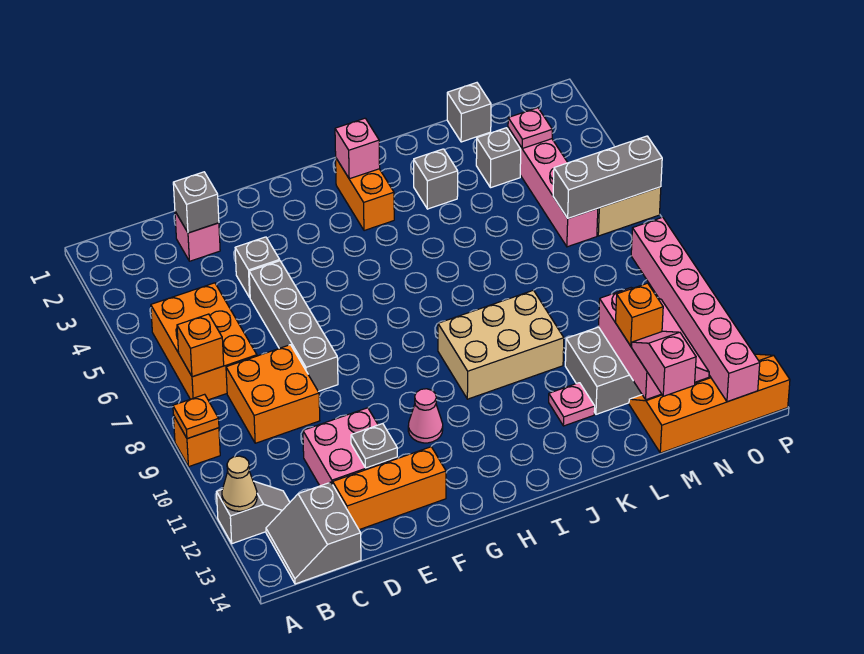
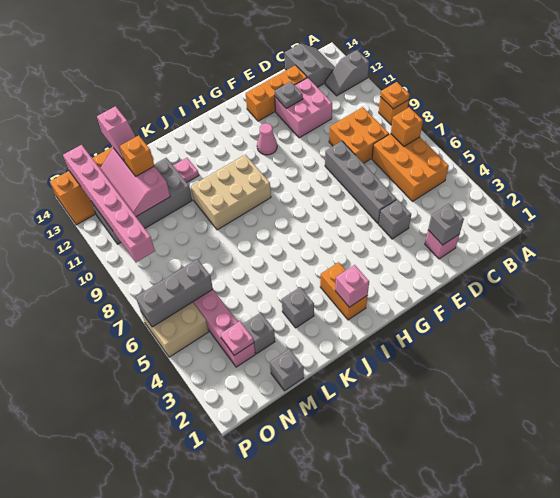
tan 1x1 cone [222,456,257,511] -> none

